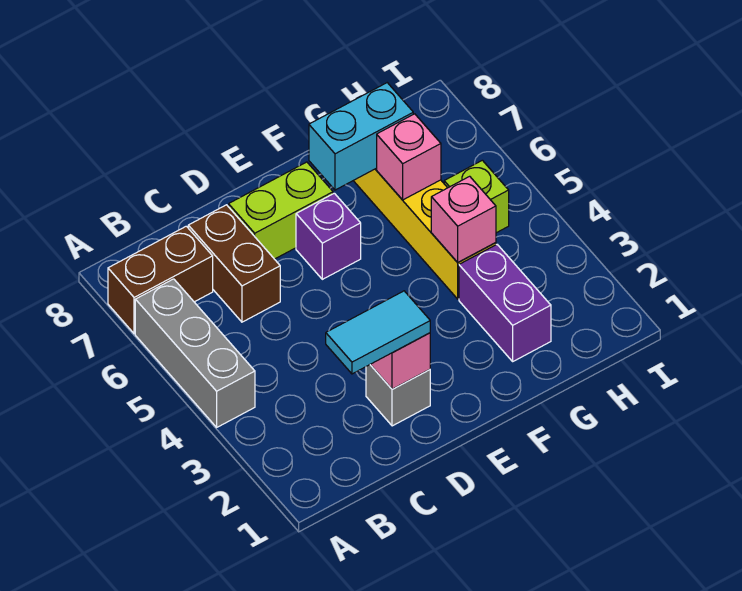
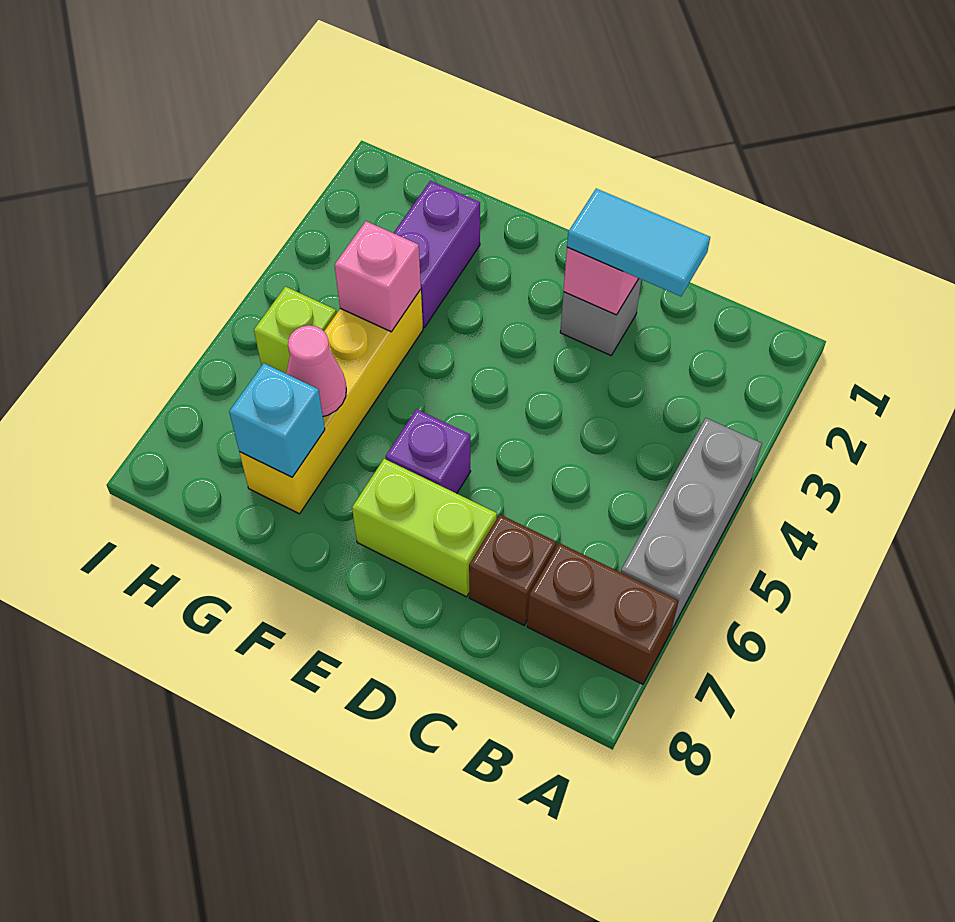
brown 1x2 brick [188,205,280,322] -> brown 1x1 brick [469,514,556,625]
cyan 1x2 brick [309,83,413,190] -> cyan 1x1 brick [229,363,325,477]
pink 1x1 brick [377,114,441,200] -> pink 1x1 cone [286,325,346,416]

